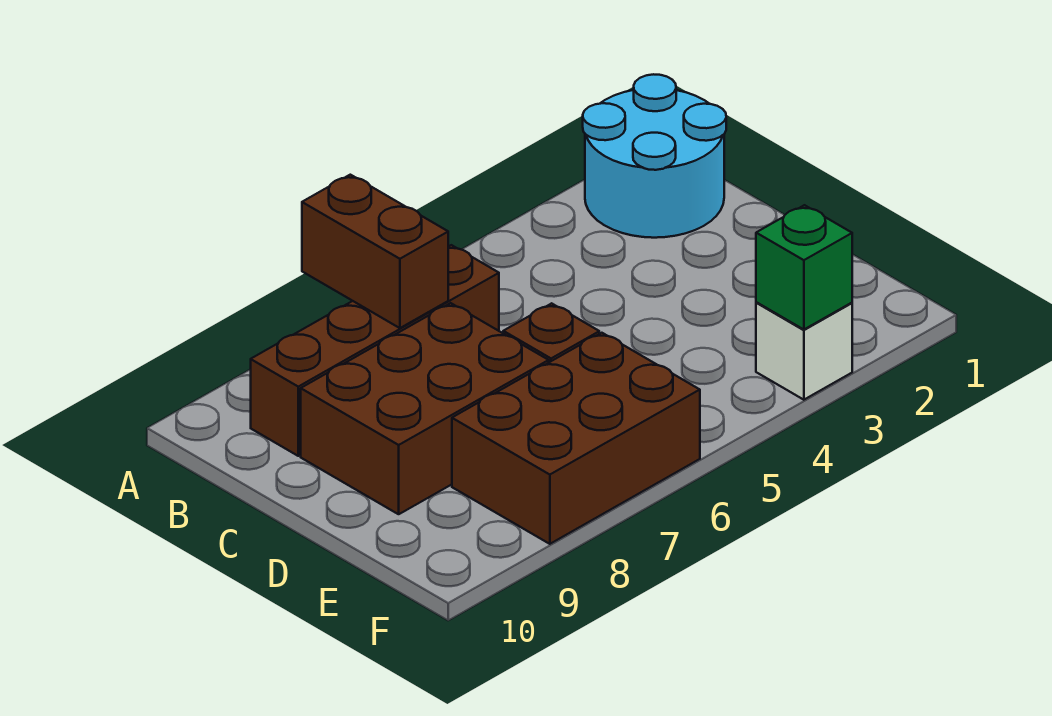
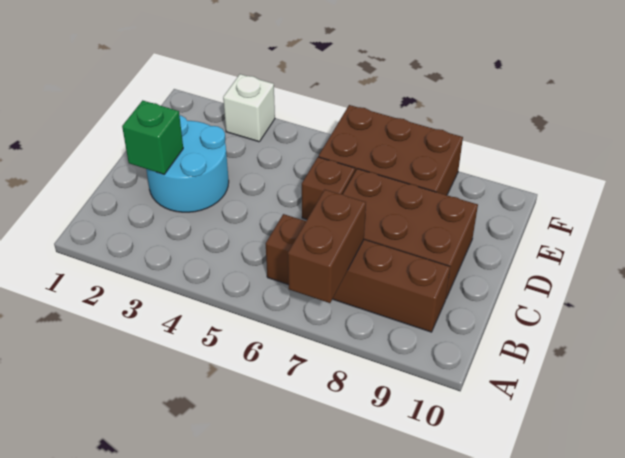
cyan 2x2 round brick [583,74,726,238] -> cyan 2x2 round brick moved to [146,115,229,212]
green 1x1 brick [756,205,852,330] -> green 1x1 brick moved to [122,100,183,174]

